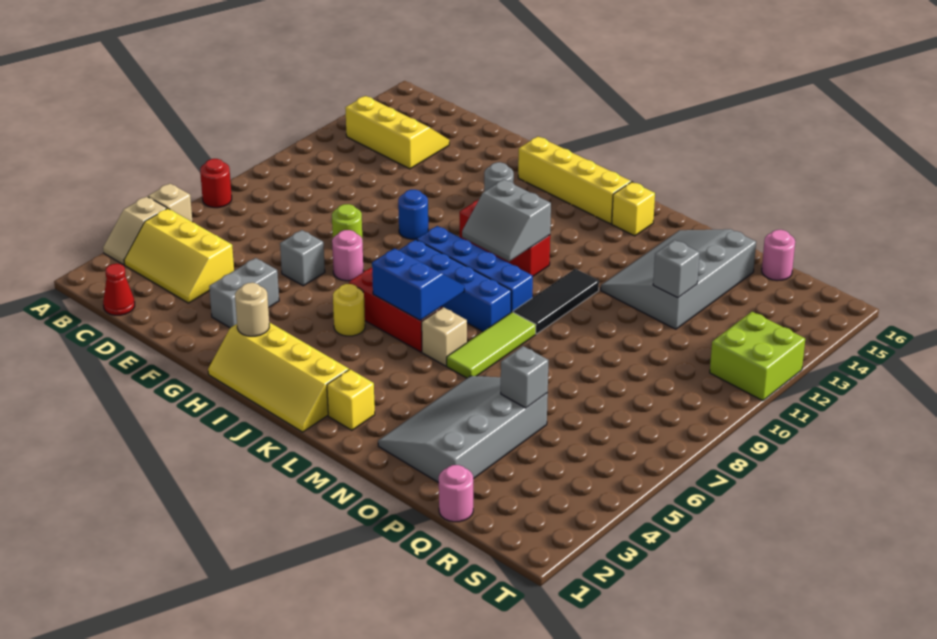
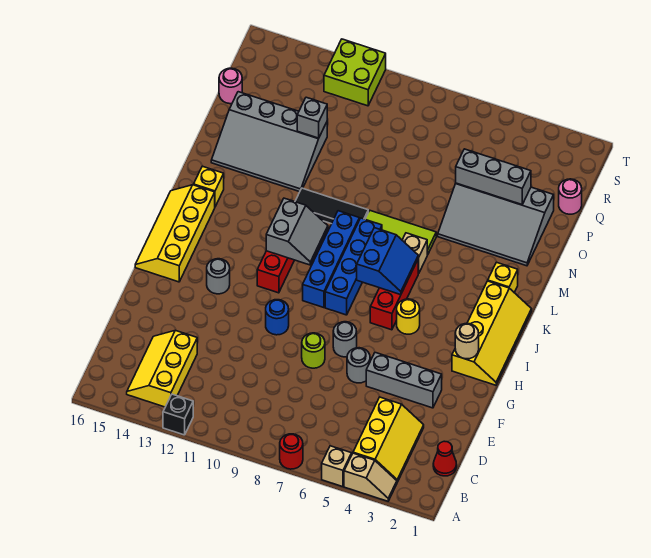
none -> black 1x1 brick [163,394,193,435]
grey 1x2 brick [209,258,279,328] -> grey 1x3 brick [366,353,442,408]
grey 1x1 brick [280,230,325,286] -> grey 1x1 round brick [347,348,370,383]
pink 1x1 round brick [332,230,363,281] -> grey 1x1 round brick [333,322,357,357]
blue 2x2 slope [372,248,464,321] -> blue 2x2 slope turned to [357,228,419,295]
grey 1x1 brick [501,346,548,408] -> grey 1x3 brick [456,149,531,204]

